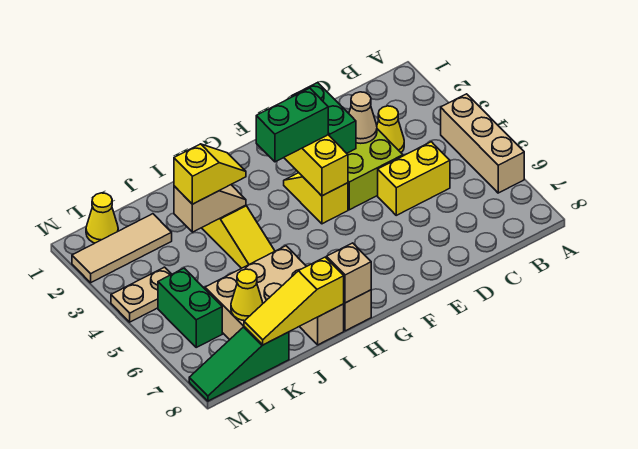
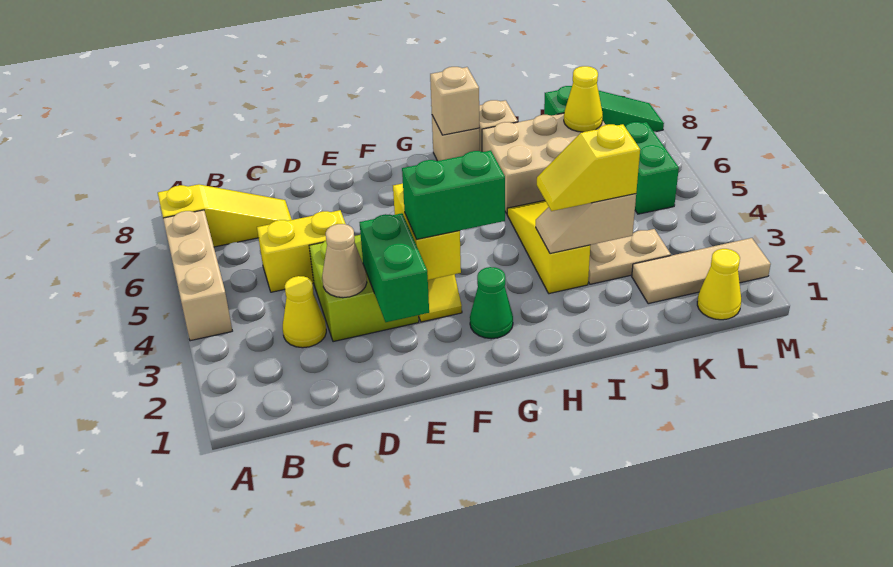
none -> green 1x1 cone [470,267,513,339]
yellow 1x3 slope [244,257,344,345] -> yellow 1x3 slope moved to [158,184,292,247]
tan 1x2 plate [111,267,172,322] -> tan 1x2 plate moved to [588,229,671,284]

